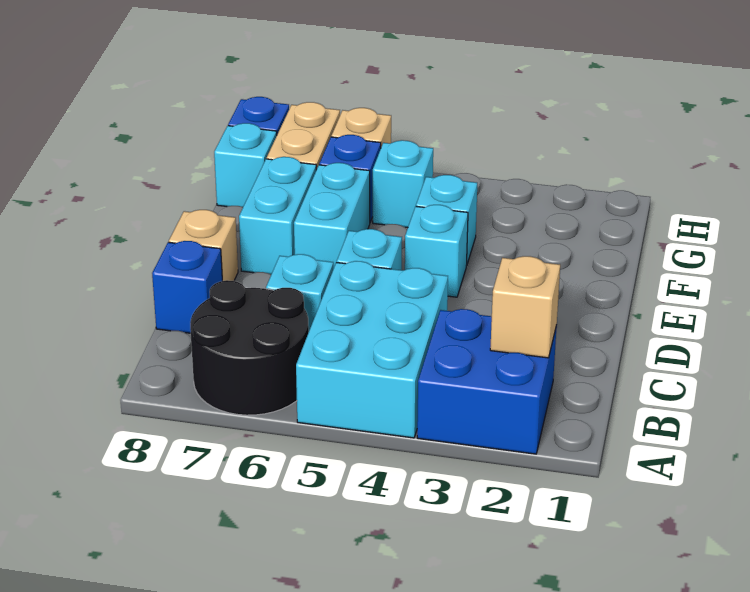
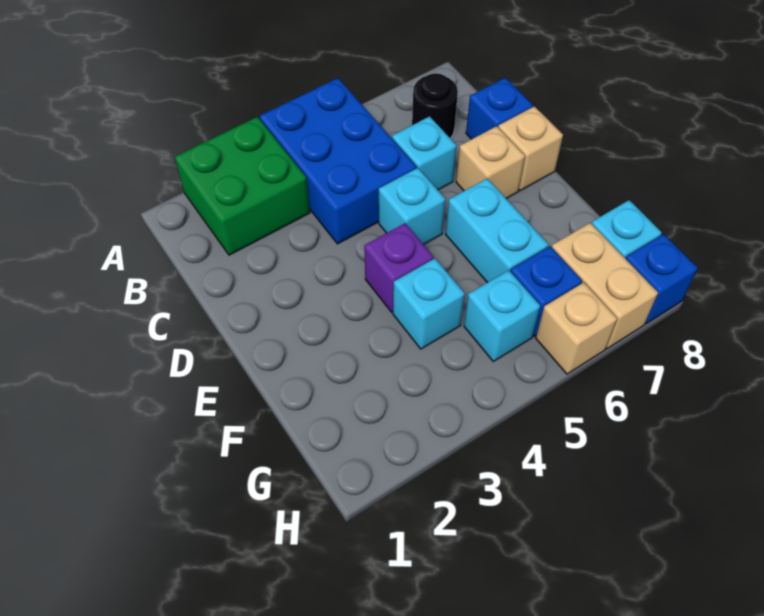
blue 2x2 brick [417,309,557,454] -> green 2x2 brick [175,117,310,255]
cyan 2x3 brick [296,261,448,438] -> blue 2x3 brick [260,78,417,244]
black 2x2 round brick [190,280,309,415] -> black 1x1 round brick [412,73,458,138]
tan 1x1 brick [490,256,560,358] -> tan 1x1 brick moved to [456,126,525,198]
cyan 1x1 brick [405,205,468,297] -> purple 1x1 brick [364,223,433,312]
cyan 1x2 brick [239,157,316,274] -> none

